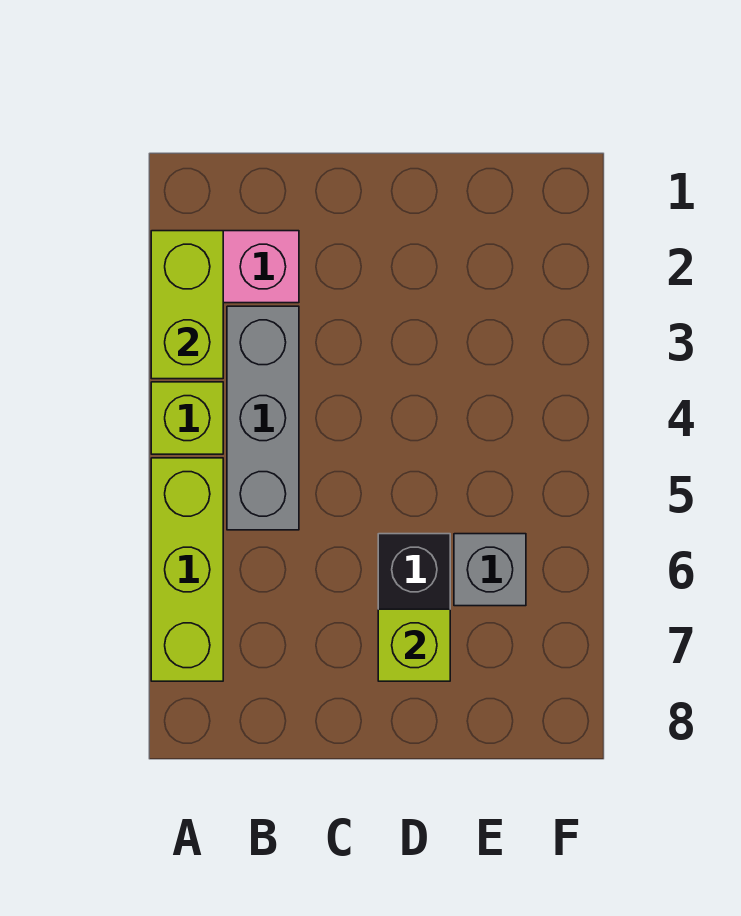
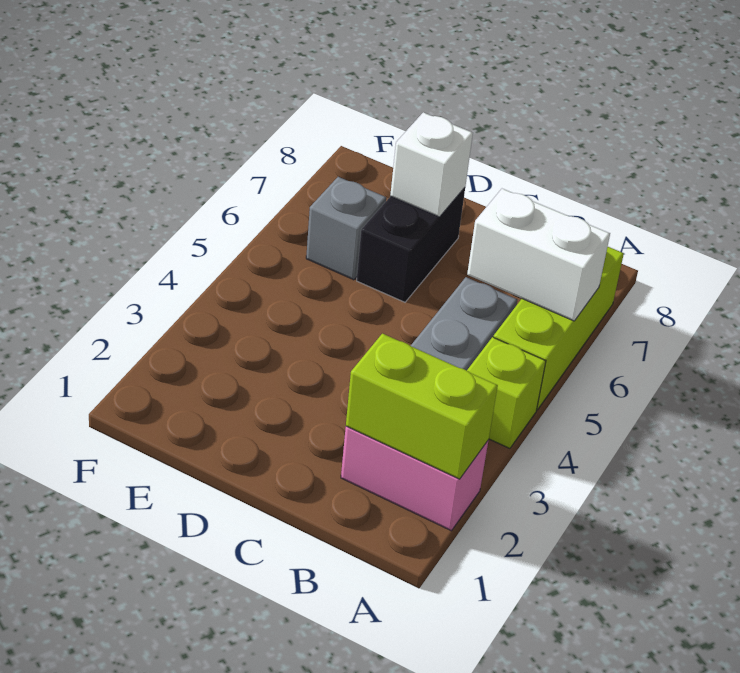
lime 1x2 brick [151,231,223,379] -> lime 1x2 brick turned to [346,334,498,479]
none -> white 1x2 brick [467,189,610,321]
lime 1x1 brick [378,609,450,681] -> white 1x1 brick [390,112,473,217]

